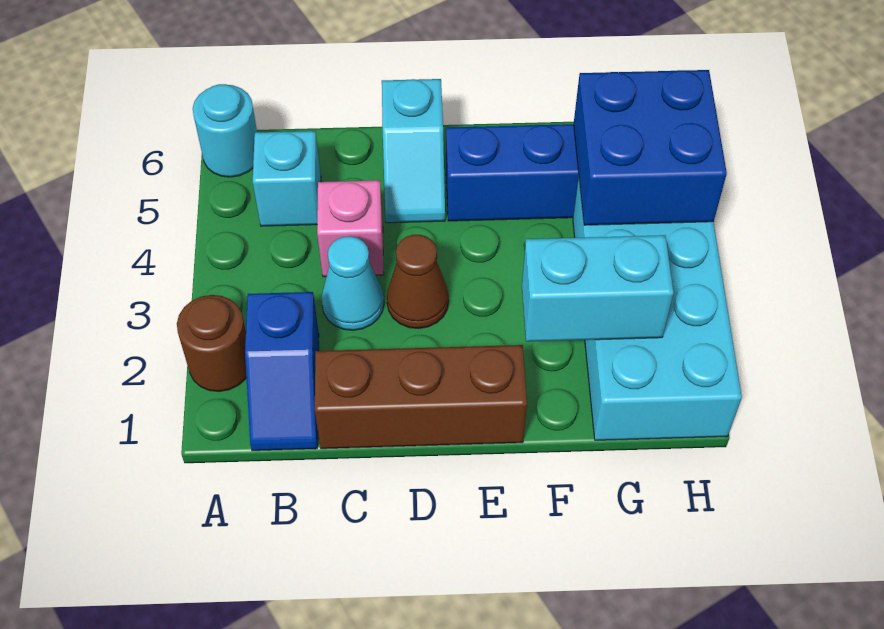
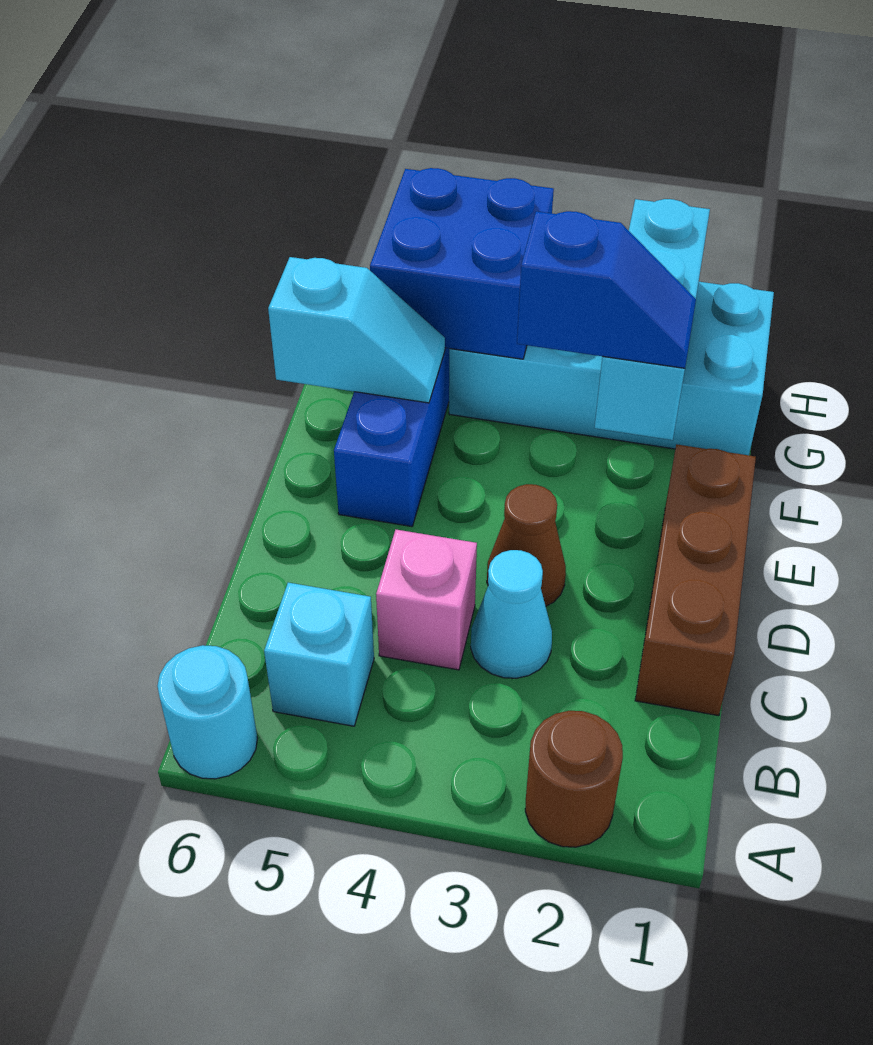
blue 1x2 slope [245,292,319,451] -> blue 1x2 slope moved to [517,211,696,368]
cyan 1x2 slope [382,79,445,223] -> cyan 1x2 slope moved to [268,257,445,403]
cyan 1x2 brick [522,235,674,342] -> cyan 1x3 brick [594,199,710,440]

